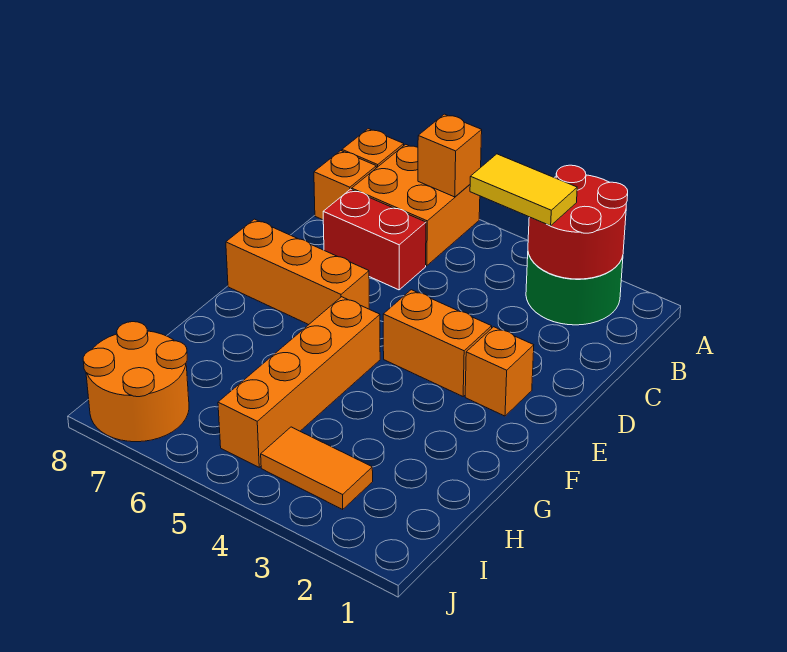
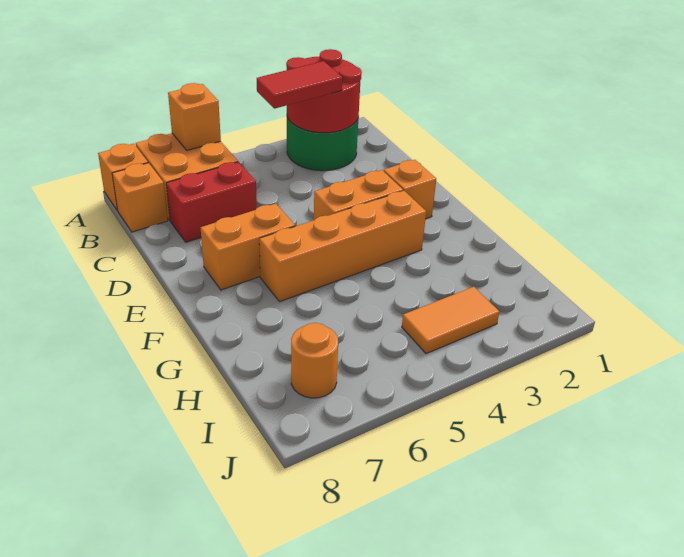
yellow 1x2 tile [470,154,577,226] -> red 1x2 tile [257,61,342,109]
orange 1x3 brick [226,219,369,325] -> orange 1x2 brick [201,204,295,290]
orange 1x4 brick [218,297,380,467] -> orange 1x4 brick turned to [259,191,426,302]
orange 2x2 round brick [83,322,189,442] -> orange 1x1 round brick [291,323,338,398]

